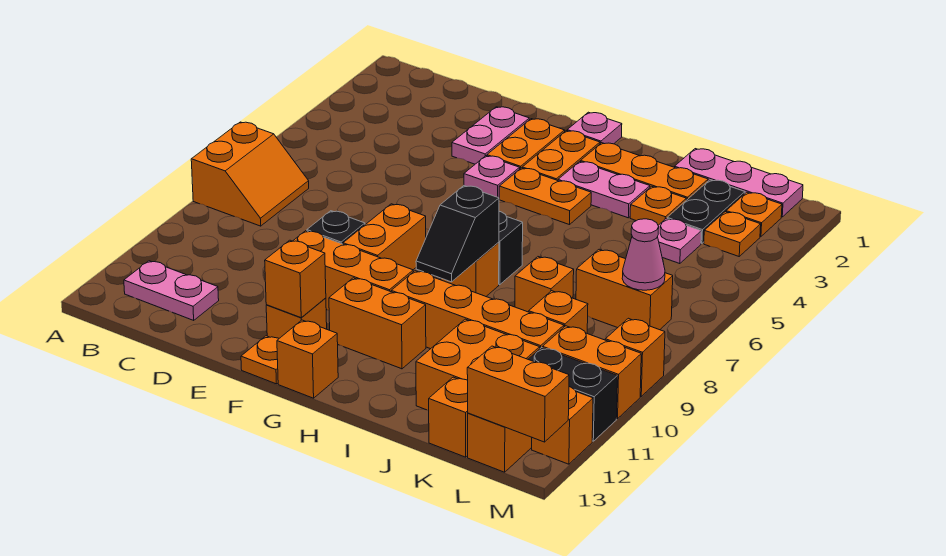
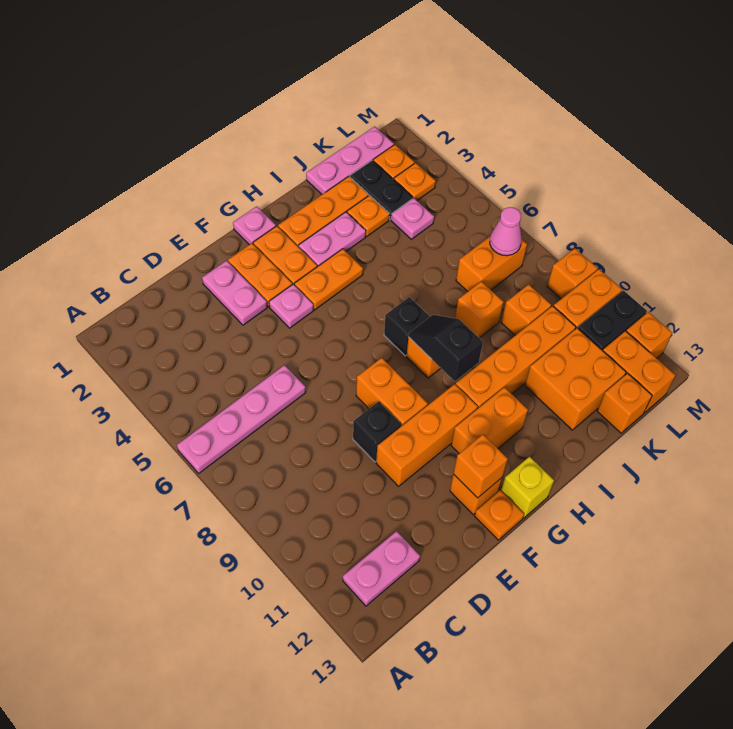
none -> pink 1x4 plate [177,365,306,473]
orange 2x2 slope [191,122,309,226] -> none
orange 1x1 brick [277,320,338,398] -> yellow 1x1 brick [501,457,554,518]
black 1x2 slope [416,186,499,282] -> black 1x2 slope turned to [409,315,483,381]
orange 1x2 brick [467,346,569,442] -> none

